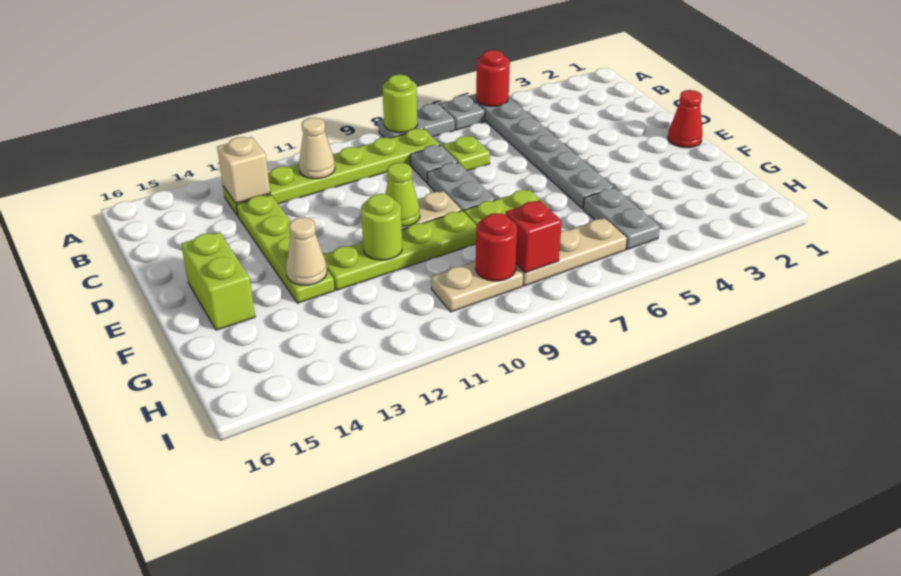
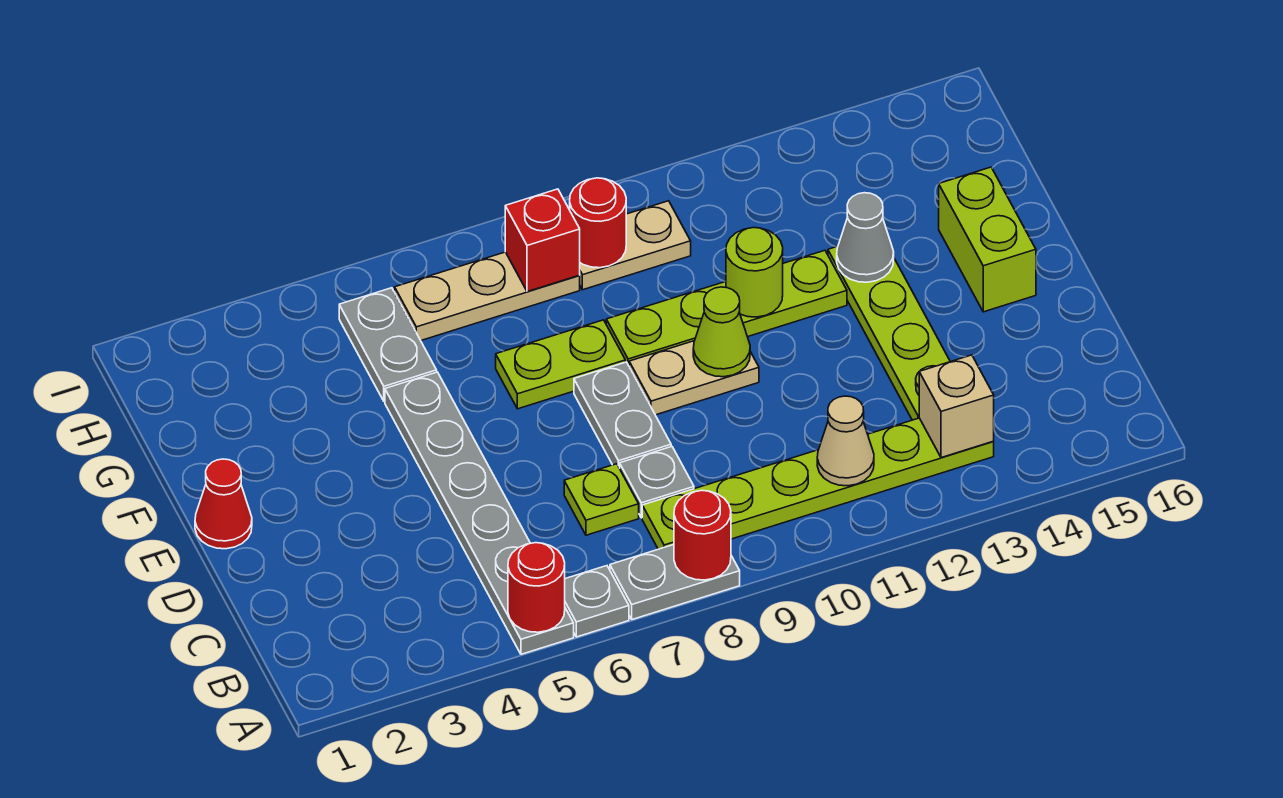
lime 1x1 round brick [383,74,417,133] -> red 1x1 round brick [674,490,731,580]
tan 1x1 cone [286,217,327,285] -> grey 1x1 cone [837,193,894,282]

